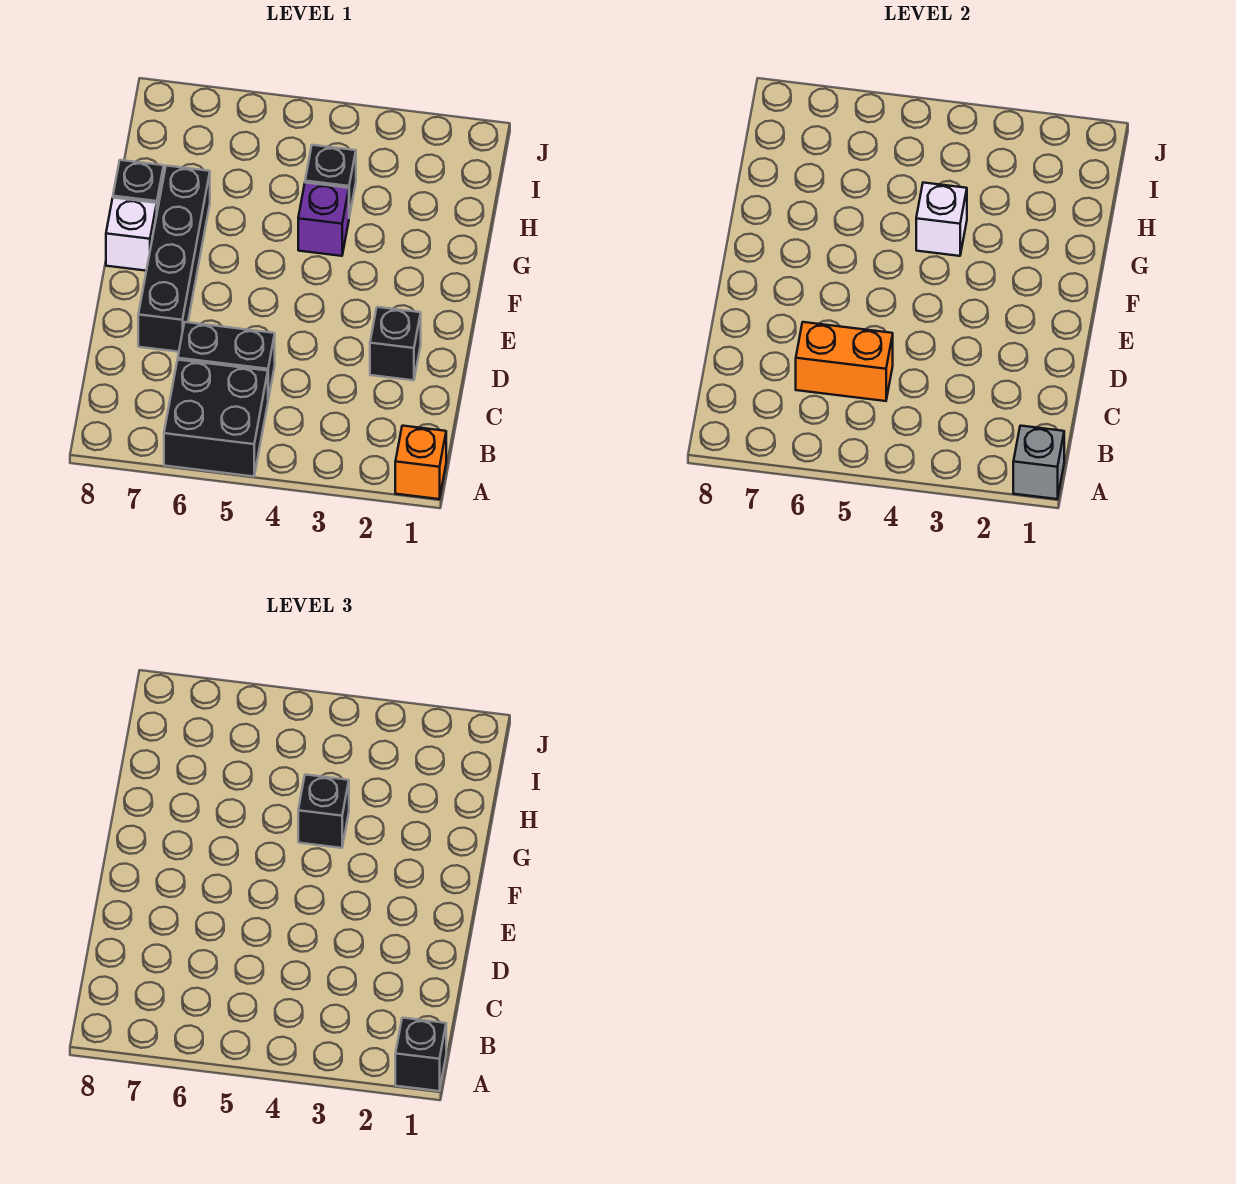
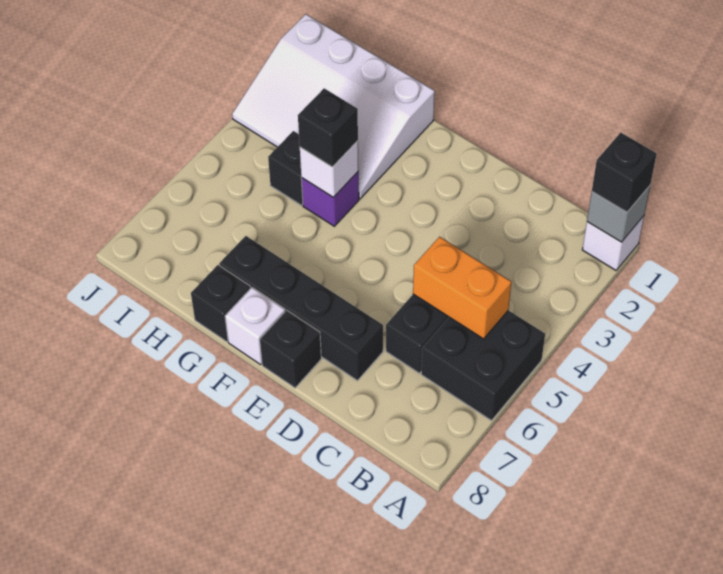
orange 1x1 brick [395,426,446,499] -> white 1x1 brick [582,216,644,270]
orange 1x2 brick [796,322,893,401] -> orange 1x2 brick turned to [413,237,511,339]
black 1x1 brick [370,307,421,380] -> black 1x1 brick moved to [260,310,321,388]
none -> white 3x4 slope [232,14,435,199]

